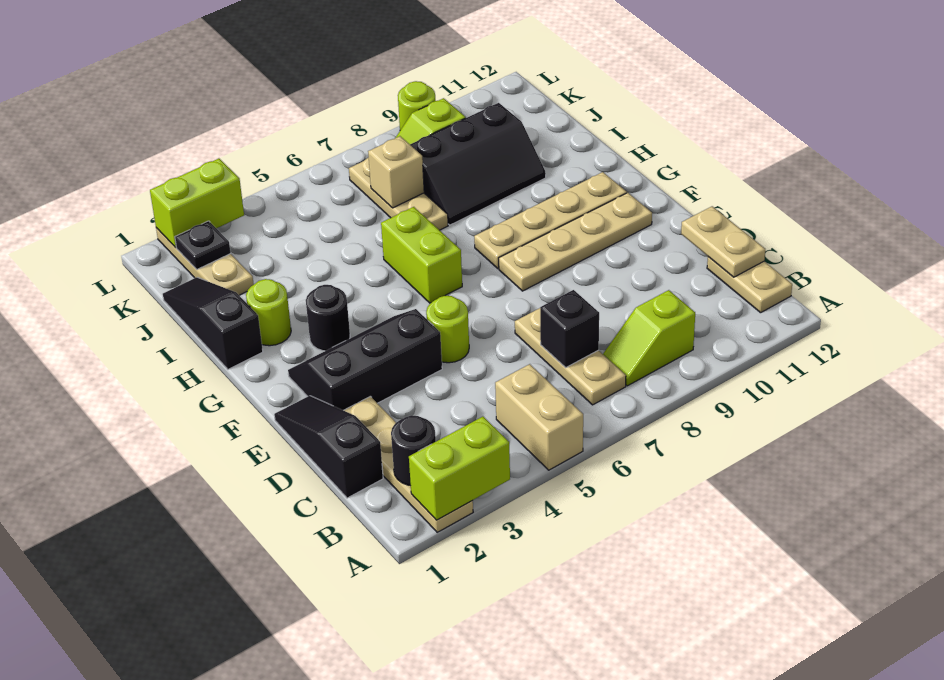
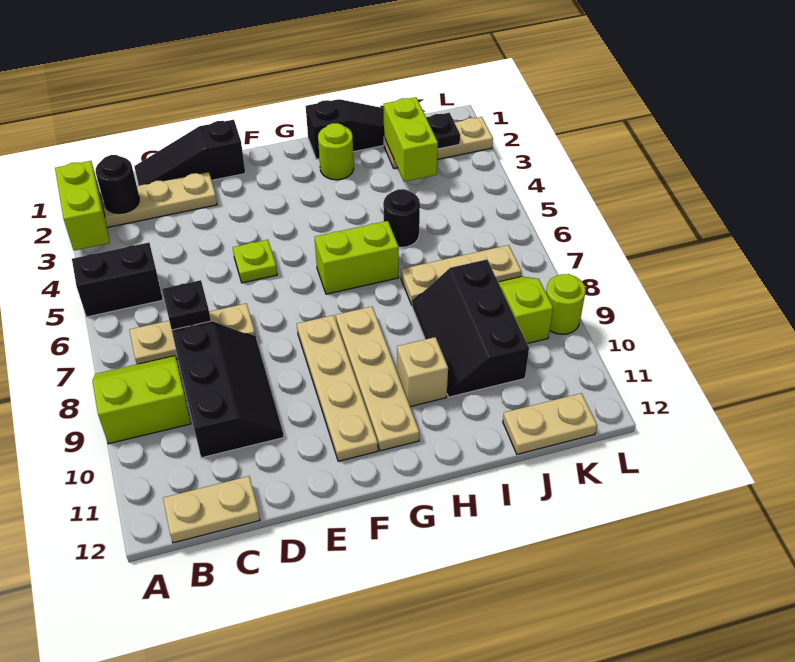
tan 1x2 brick [495,364,583,470] -> black 1x2 brick [72,243,163,317]
lime 1x2 slope [603,290,695,386] -> lime 2x2 slope [92,356,191,444]
black 1x3 slope [274,396,383,498] -> black 1x3 slope turned to [134,120,245,185]
tan 1x2 plate [681,206,765,277] -> tan 1x2 plate moved to [503,393,597,454]
black 2x3 slope [288,309,442,410] -> black 2x3 slope moved to [172,321,284,458]
lime 1x1 round brick [426,296,469,363] -> lime 1x1 plate [233,240,277,283]
black 1x1 round brick [306,285,350,351] -> black 1x1 round brick moved to [383,189,420,247]
tan 1x1 brick [368,136,424,208] -> tan 1x1 brick moved to [397,337,448,407]
lime 1x2 brick [150,159,244,248] -> lime 1x2 brick moved to [384,97,438,182]

